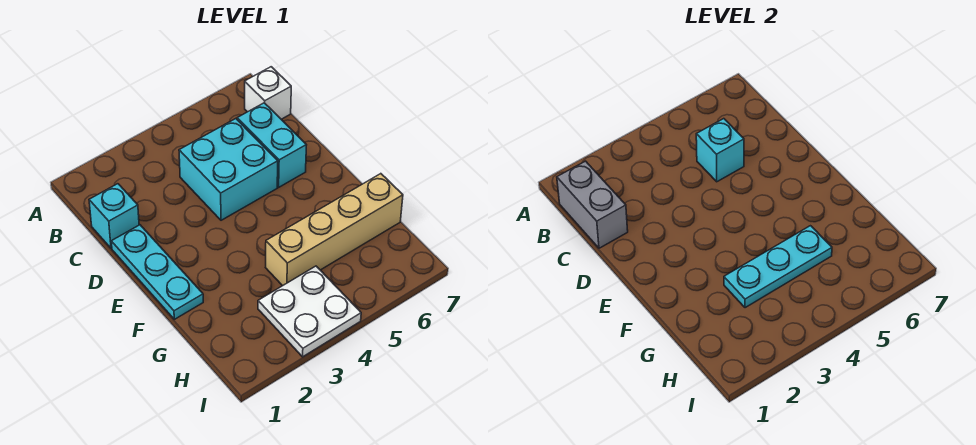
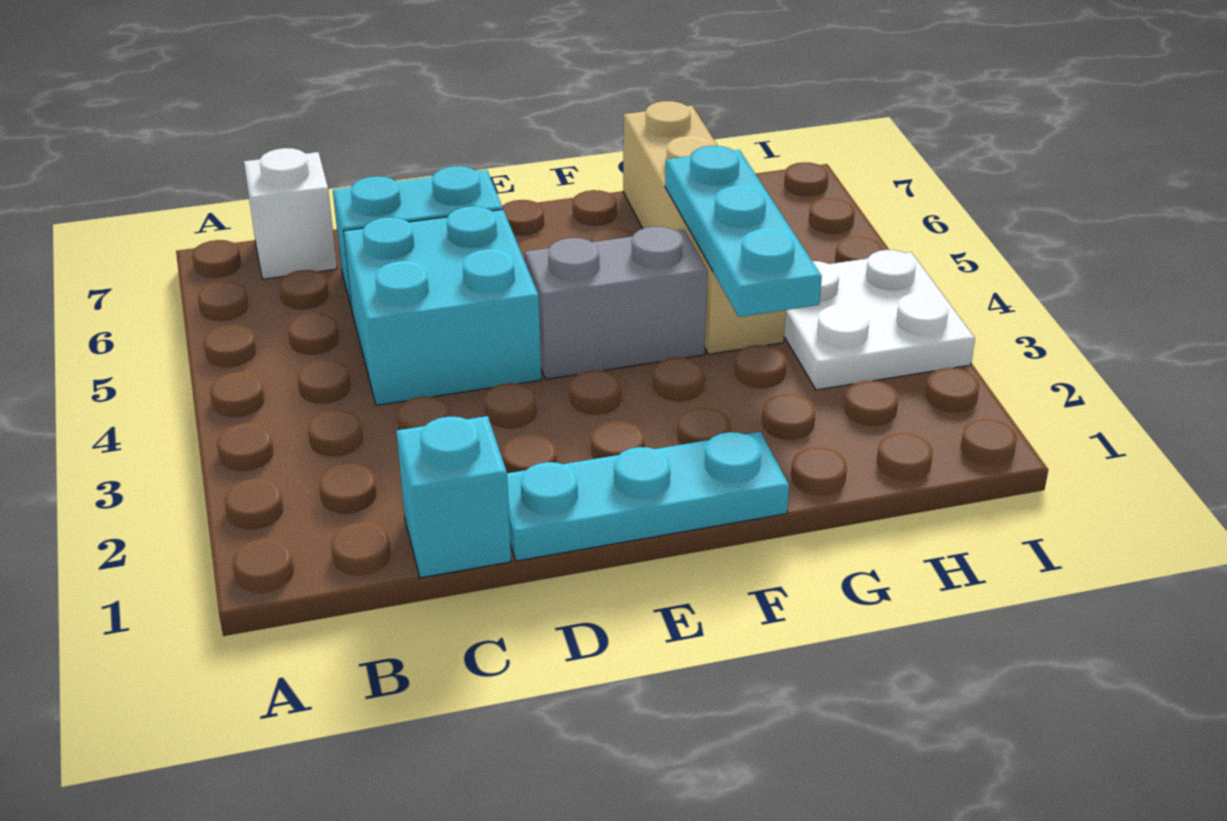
grey 1x2 brick [557,161,628,248] -> grey 1x2 brick moved to [525,227,708,379]
cyan 1x1 brick [696,119,744,182] -> none

